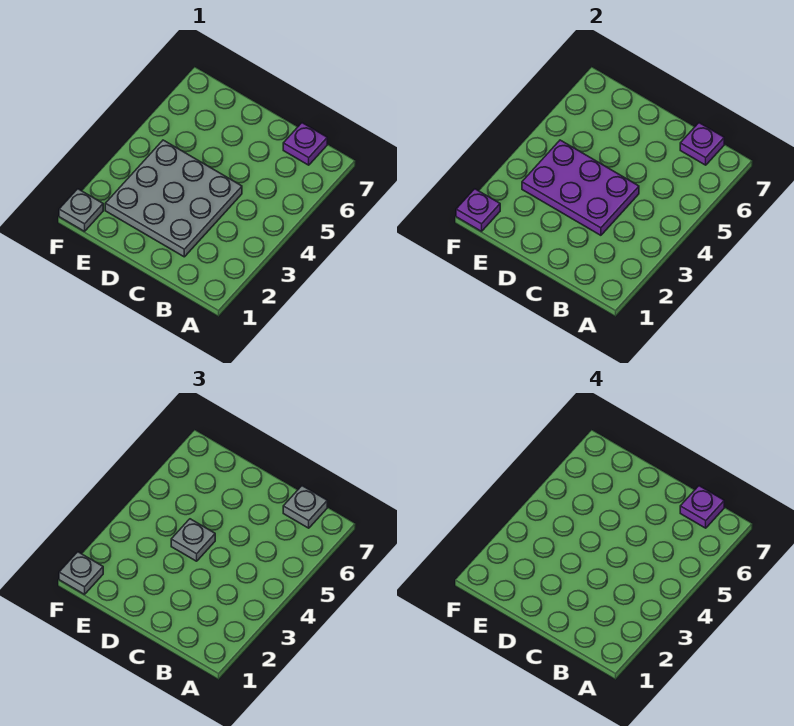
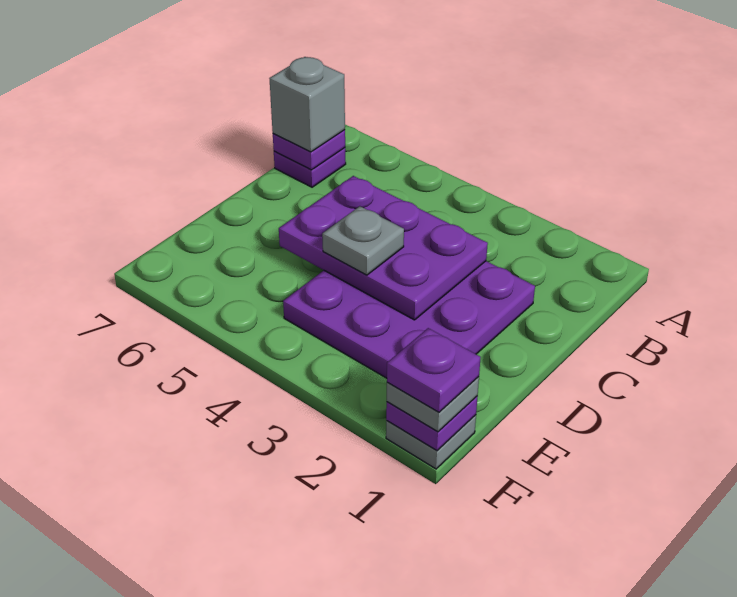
grey 1x1 plate [283,486,327,528] -> grey 1x1 brick [269,57,345,152]
purple 1x1 plate [680,486,724,528] -> purple 1x1 plate moved to [387,328,481,412]
grey 3x3 plate [105,140,242,257] -> purple 3x3 plate [283,261,535,378]
purple 2x3 plate [522,140,639,235] -> purple 2x3 plate turned to [279,176,488,320]

